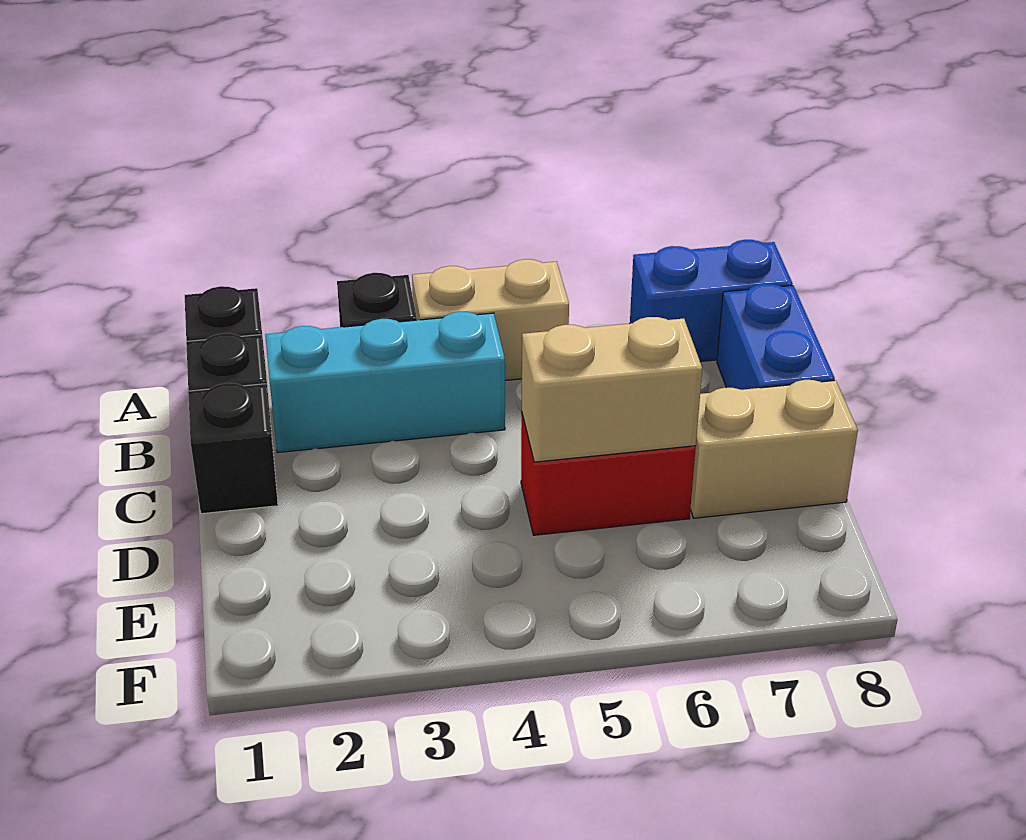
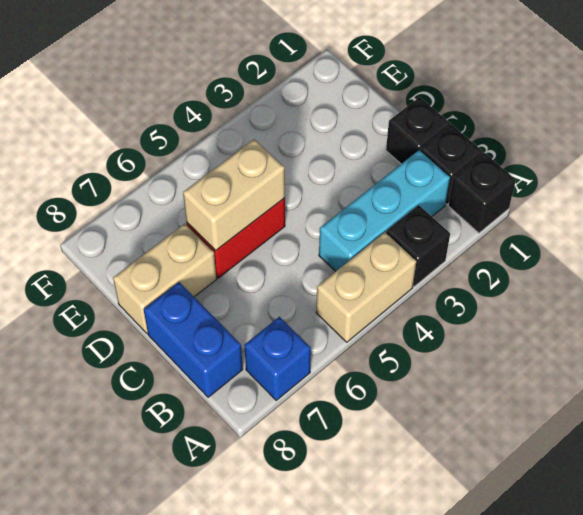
blue 1x2 brick [630,240,793,362] -> blue 1x1 brick [244,317,311,400]

